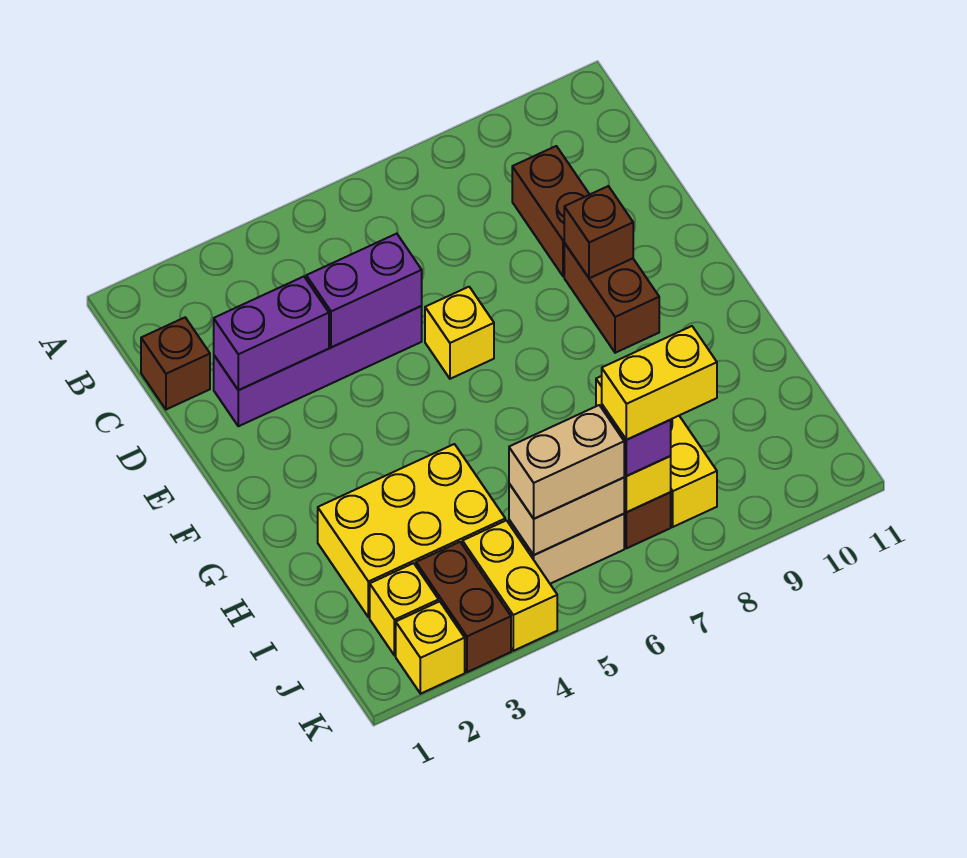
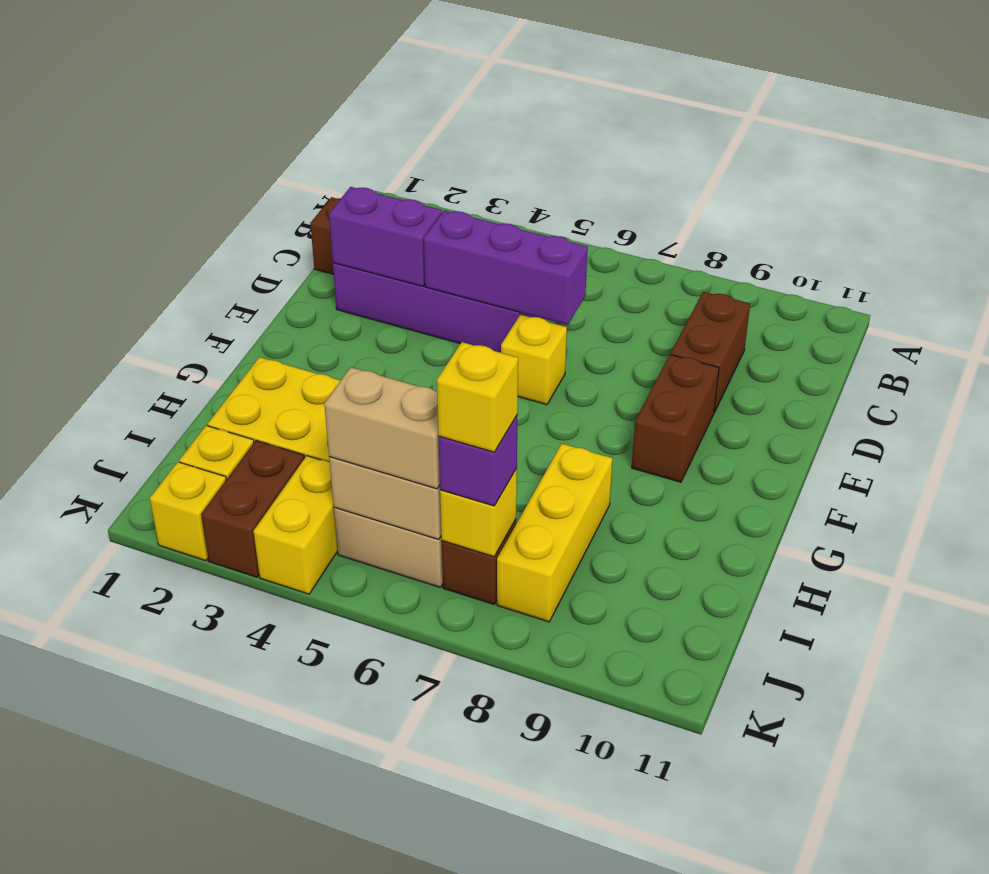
purple 1x2 brick [306,234,422,347] -> purple 1x3 brick [424,210,588,325]
brown 1x1 brick [564,186,633,278] -> none
yellow 1x2 brick [602,326,717,440] -> yellow 1x1 brick [437,342,518,452]

